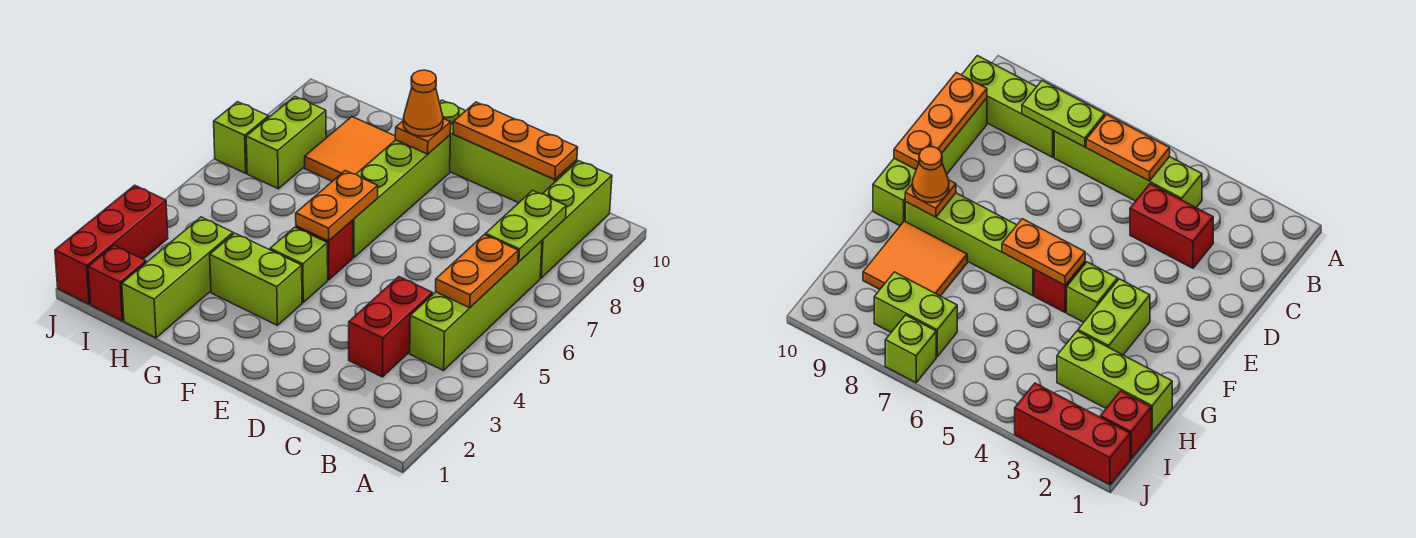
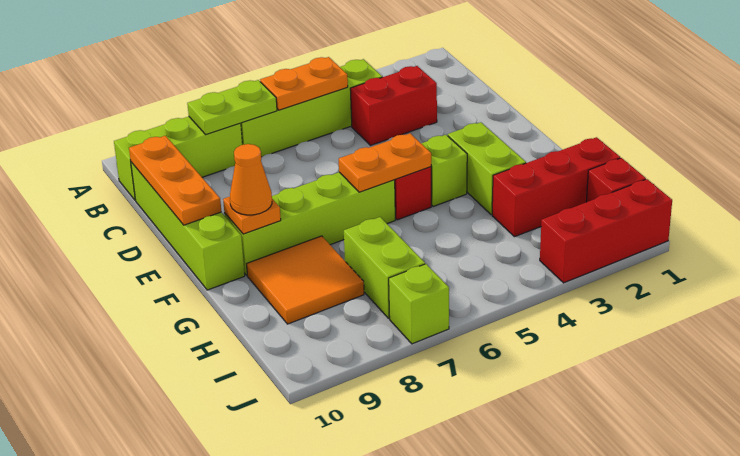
lime 1x3 brick [122,217,233,338] -> red 1x3 brick [492,137,620,237]
lime 1x2 brick [246,96,326,189] -> lime 1x2 brick turned to [344,217,425,318]

